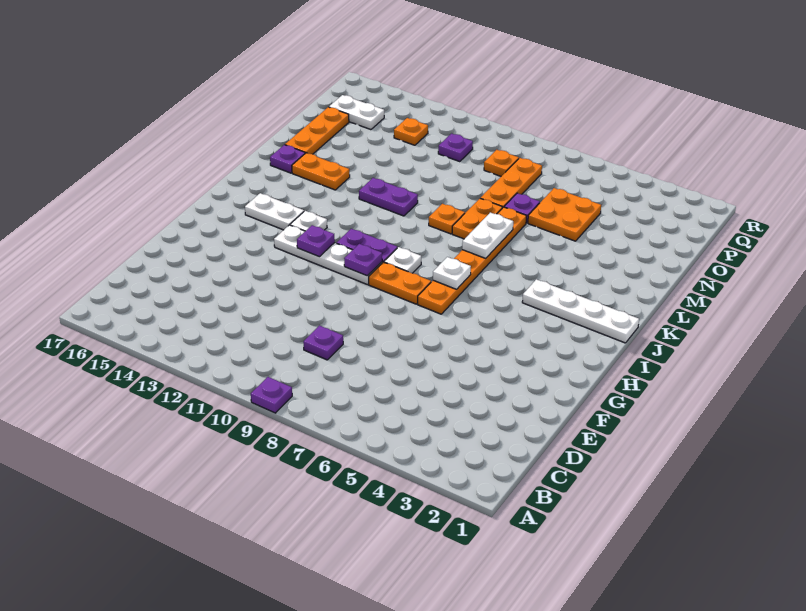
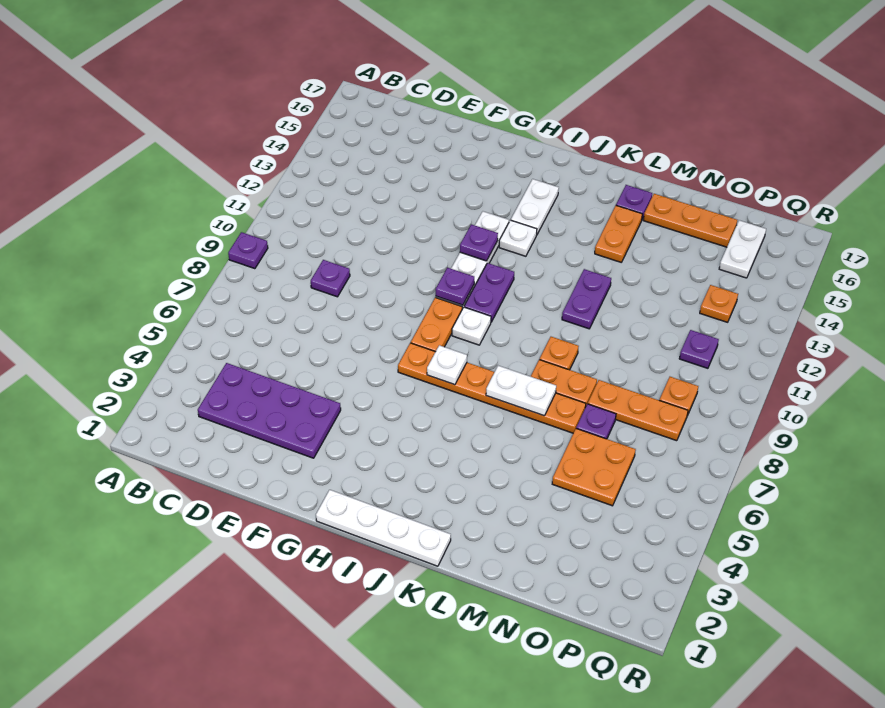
none -> purple 2x4 plate [198,363,341,458]
white 1x4 plate [522,279,639,343] -> white 1x4 plate turned to [316,490,451,566]

